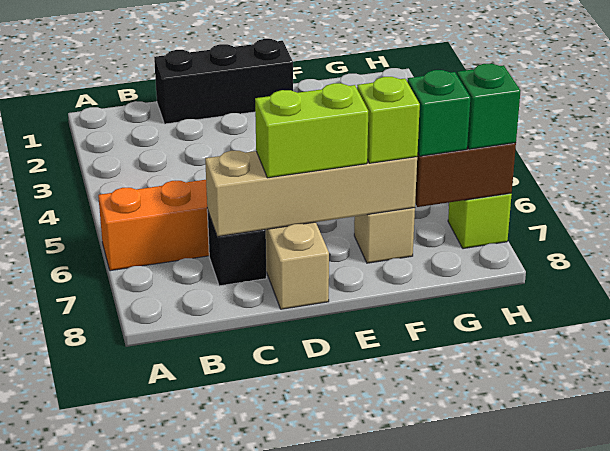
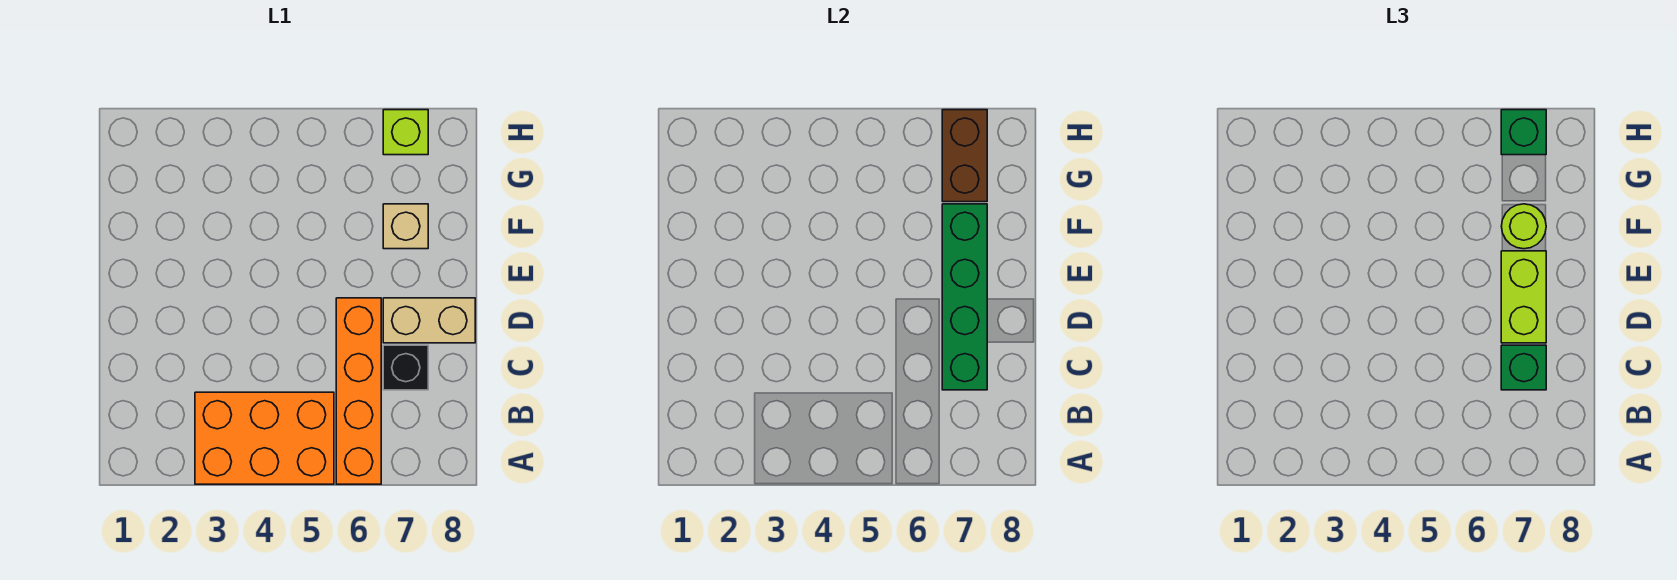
none -> orange 2x3 brick [195,392,334,484]
black 1x3 brick [154,39,293,124] -> none
tan 1x4 brick [205,151,417,237] -> green 1x4 brick [942,204,987,390]
lime 1x1 brick [357,77,420,163] -> lime 1x1 round brick [1501,204,1546,249]
green 1x1 brick [407,70,470,156] -> green 1x1 brick moved to [1501,345,1546,390]

